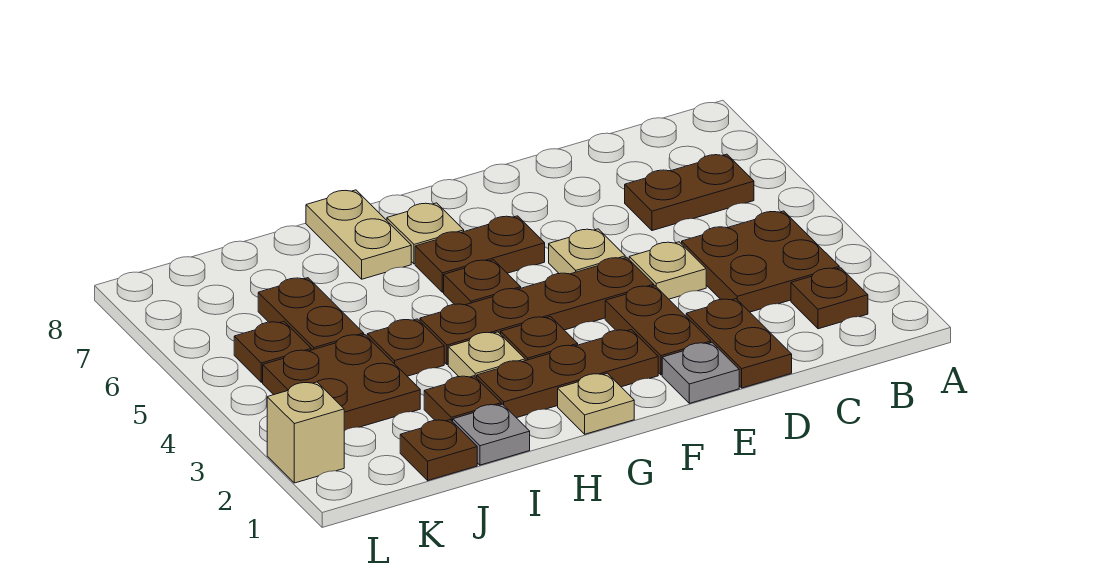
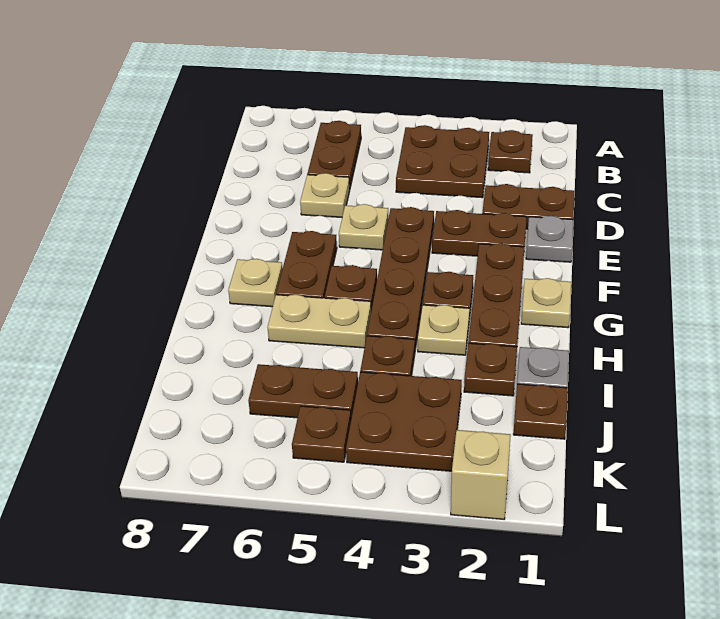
tan 1x1 plate [629,242,706,299] -> tan 1x1 plate moved to [300,173,350,217]
tan 1x2 plate [306,190,411,279] -> tan 1x2 plate moved to [267,295,371,348]

